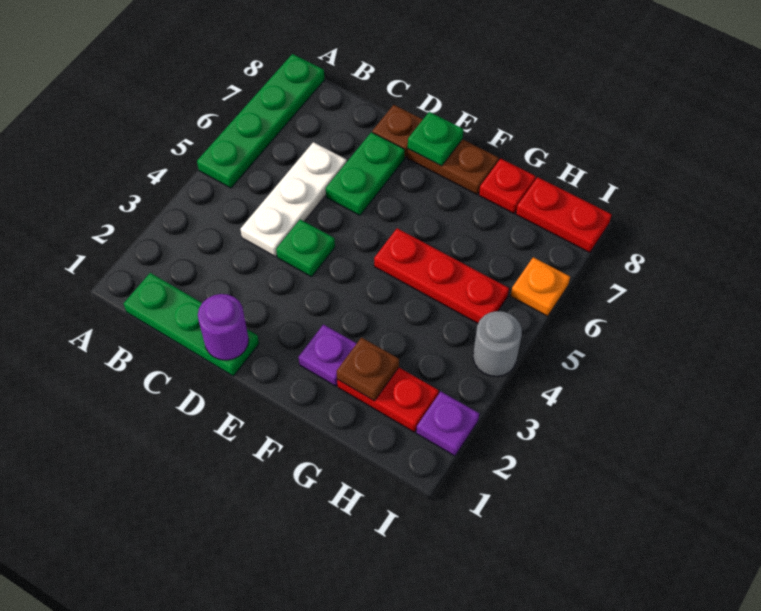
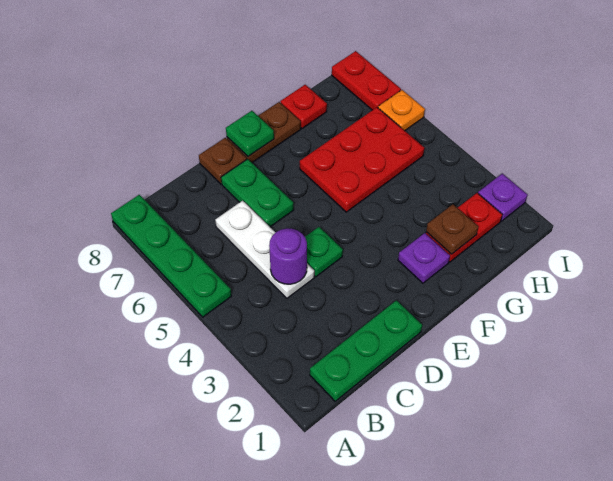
purple 1x1 round brick [198,294,249,360] -> purple 1x1 round brick moved to [269,229,307,284]
red 1x3 plate [374,228,509,323] -> red 2x3 plate [300,107,424,212]
red 1x2 plate [516,177,612,253] -> red 1x2 plate turned to [332,51,401,110]
grey 1x1 round brick [473,311,522,376] -> none

